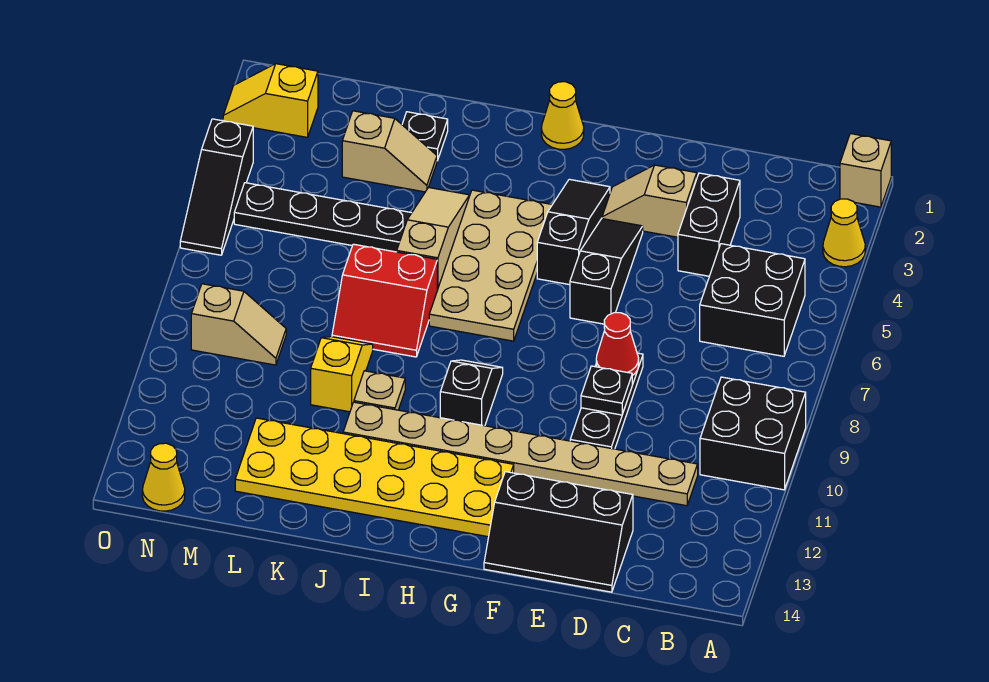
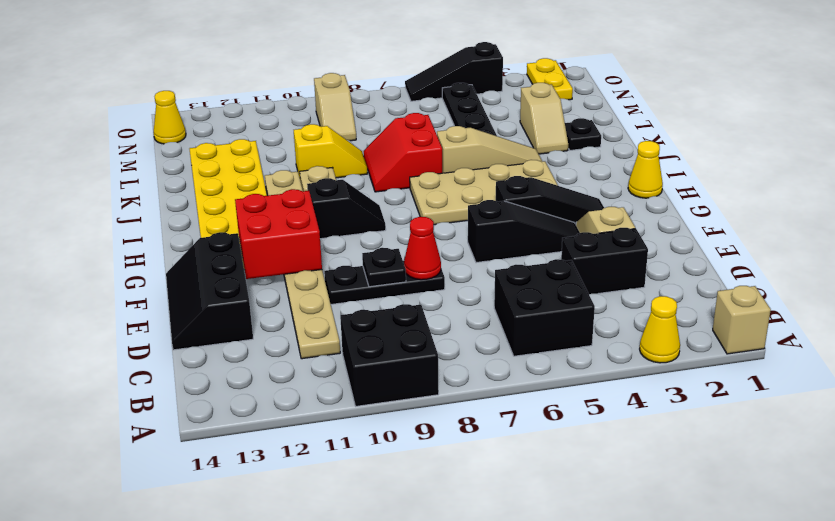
none -> red 2x2 brick [235,189,322,279]
yellow 1x2 slope [223,64,318,137] -> yellow 1x2 plate [527,58,573,100]

